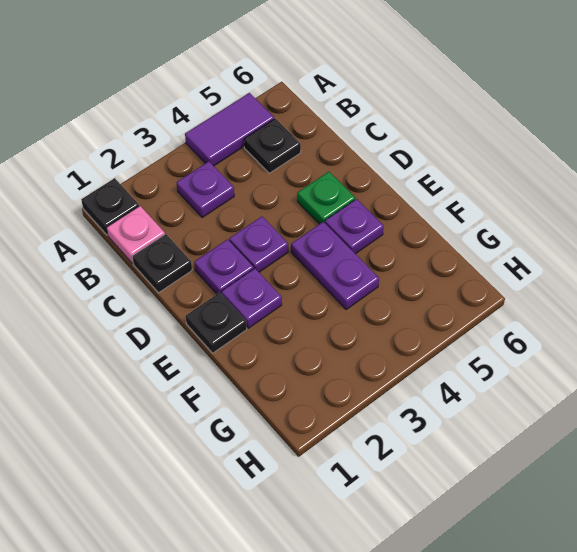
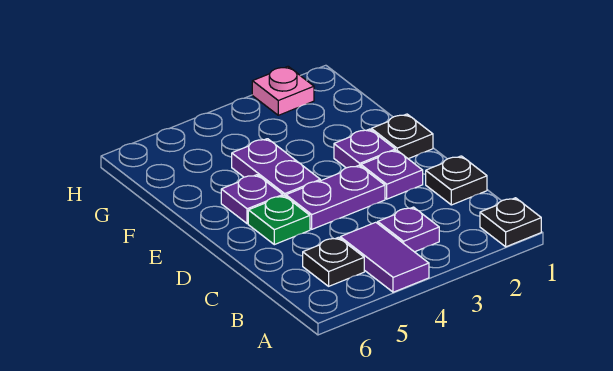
purple 1x2 tile [185,93,274,166] -> purple 1x2 tile turned to [340,222,429,292]
pink 1x1 plate [107,206,165,263] -> pink 1x1 plate moved to [252,67,314,115]
purple 1x1 plate [229,217,288,272] -> purple 1x2 plate [286,165,385,229]

